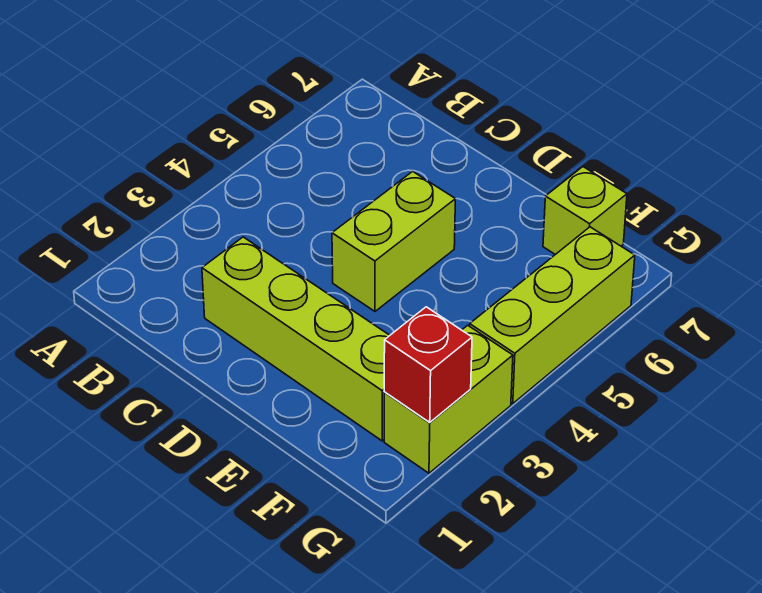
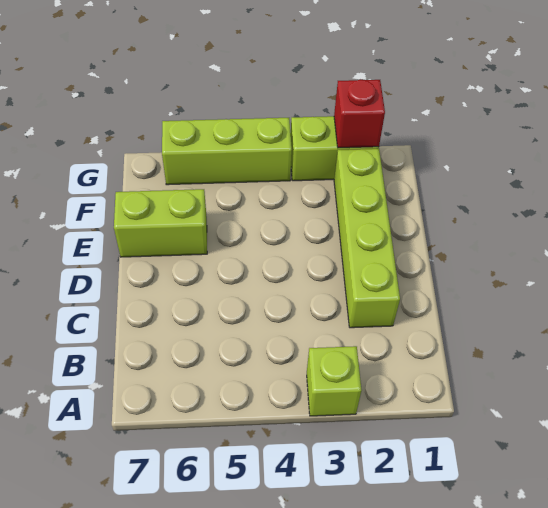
lime 1x2 brick [332,171,455,311] -> lime 1x2 brick moved to [114,189,207,257]
lime 1x1 brick [543,167,627,255] -> lime 1x1 brick moved to [307,346,361,416]

